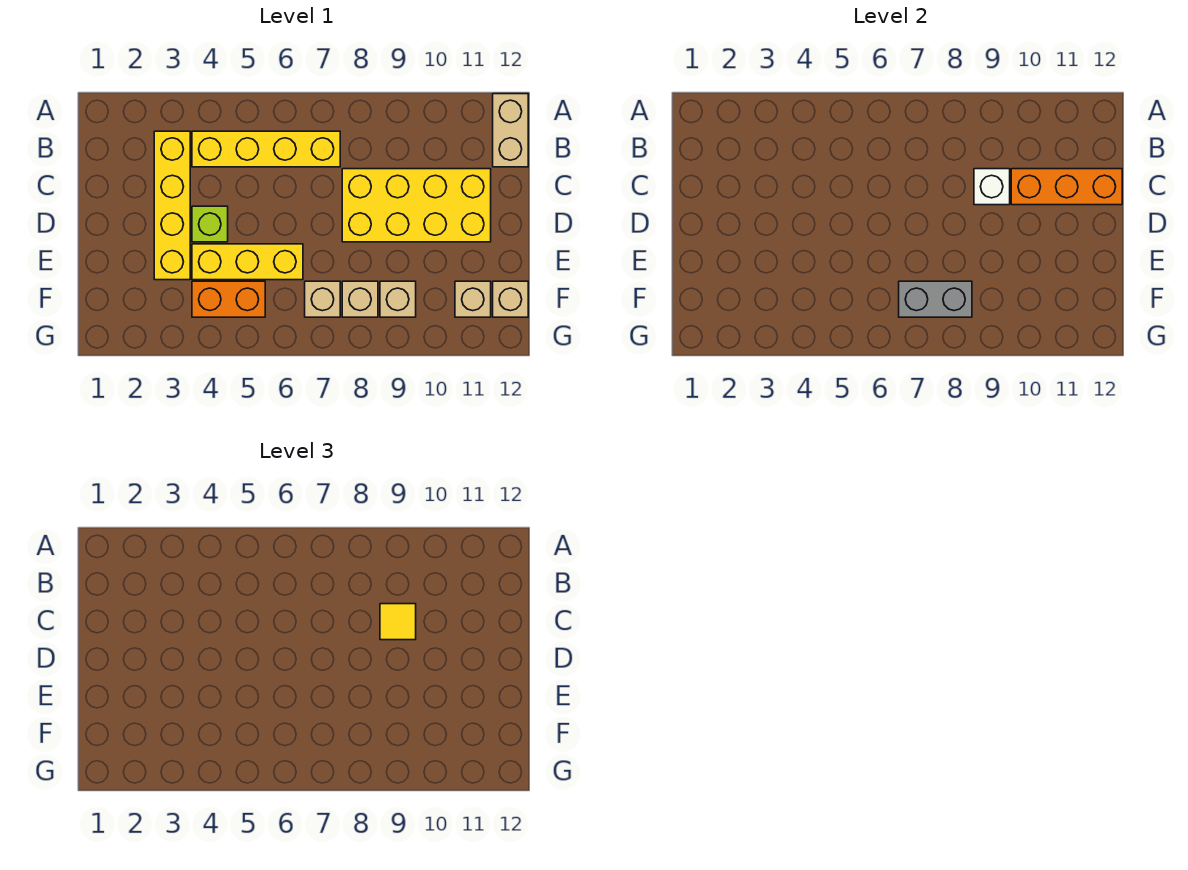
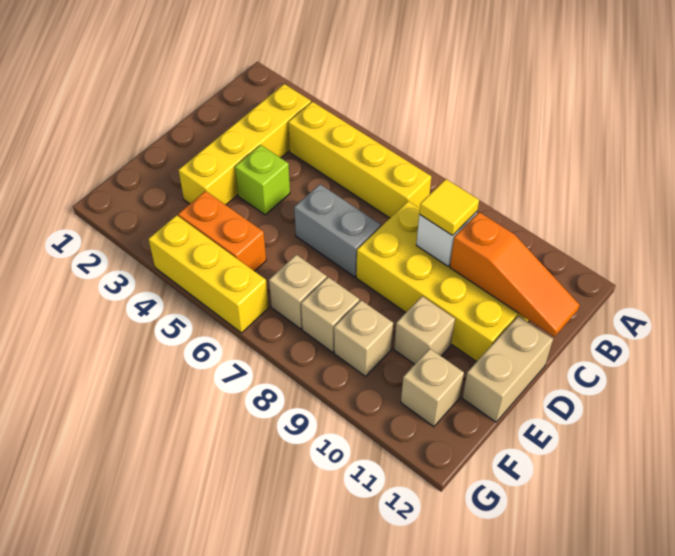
tan 1x2 brick [493,94,528,167] -> tan 1x2 brick moved to [462,316,553,422]
orange 1x3 brick [1011,169,1122,205] -> orange 1x3 slope [450,212,580,337]
yellow 1x3 brick [192,244,303,280] -> yellow 1x3 brick moved to [148,215,269,333]
grey 1x2 brick [899,281,972,317] -> grey 1x2 brick moved to [294,184,381,277]
tan 1x1 brick [493,281,528,317] -> tan 1x1 brick moved to [394,296,455,364]

